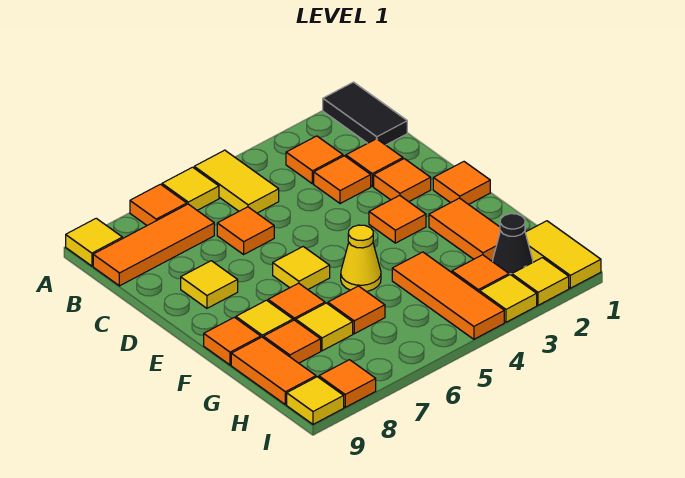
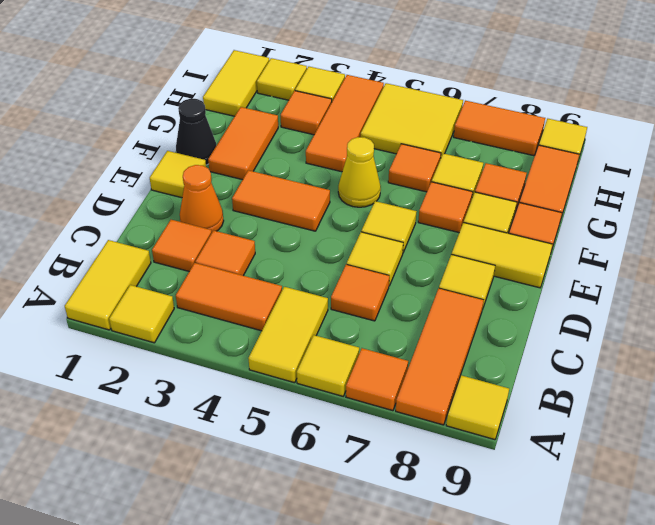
black 1x2 tile [323,82,407,145] -> yellow 1x2 tile [65,240,151,330]
none -> yellow 1x1 tile [109,285,174,343]
orange 1x1 tile [286,136,343,184] -> orange 1x2 tile [176,263,282,331]
orange 1x3 tile [93,204,214,286] -> orange 1x3 tile turned to [396,288,484,425]
orange 1x1 tile [374,159,431,202] -> orange 1x1 cone [180,165,224,232]
none -> yellow 1x1 tile [347,232,403,286]
orange 1x1 tile [433,162,490,205] -> yellow 1x1 tile [150,151,206,198]
orange 1x1 tile [369,195,426,243] -> orange 1x2 tile [232,170,330,231]
none -> yellow 1x2 tile [452,222,553,288]
black 1x1 cone [493,214,533,275] -> black 1x1 cone moved to [176,99,216,165]
none -> yellow 2x2 tile [361,83,463,159]
orange 1x1 tile [319,360,376,407] -> orange 1x2 tile [454,101,545,156]

